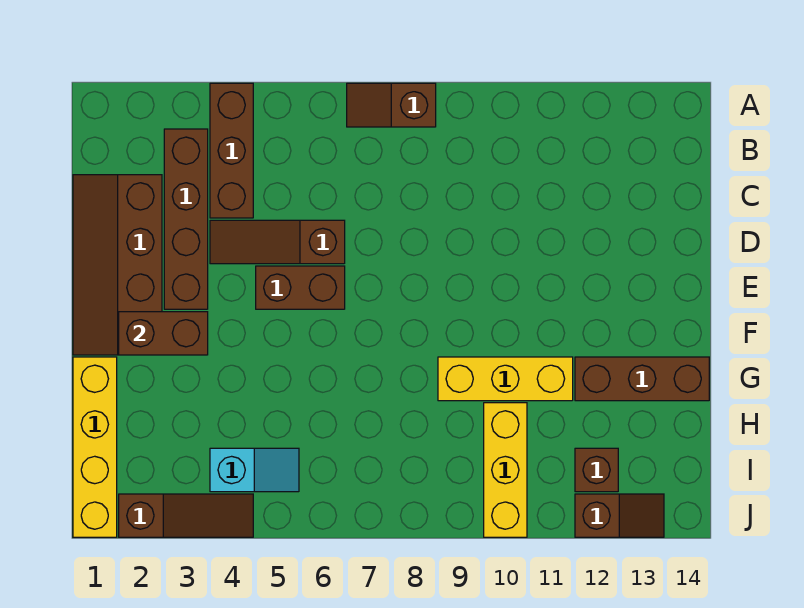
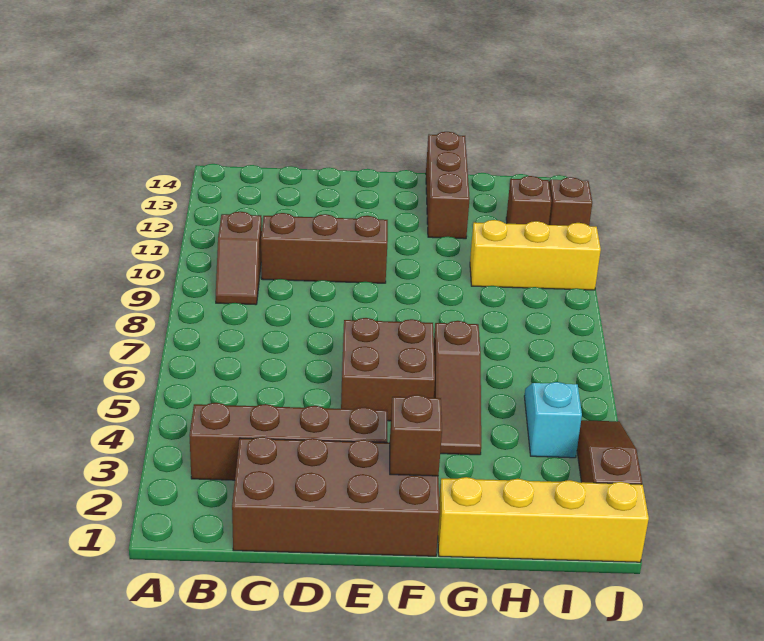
brown 1x3 brick [210,83,253,218] -> brown 1x3 brick moved to [261,213,388,283]
brown 1x2 slope [347,83,436,127] -> brown 1x2 slope moved to [216,212,262,305]
brown 2x4 slope [73,175,162,355] -> brown 2x4 brick [232,437,440,556]
brown 1x3 slope [210,220,345,264] -> brown 1x3 slope moved to [434,321,481,455]
brown 1x2 brick [256,266,345,309] -> brown 2x2 brick [341,318,435,421]
brown 1x2 brick [119,312,208,355] -> brown 1x1 brick [390,395,442,476]
yellow 1x3 brick [438,357,573,401] -> none

